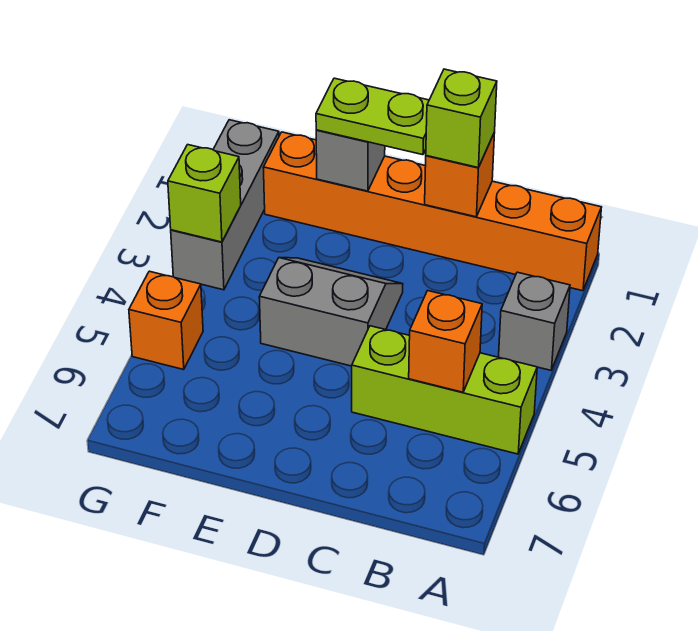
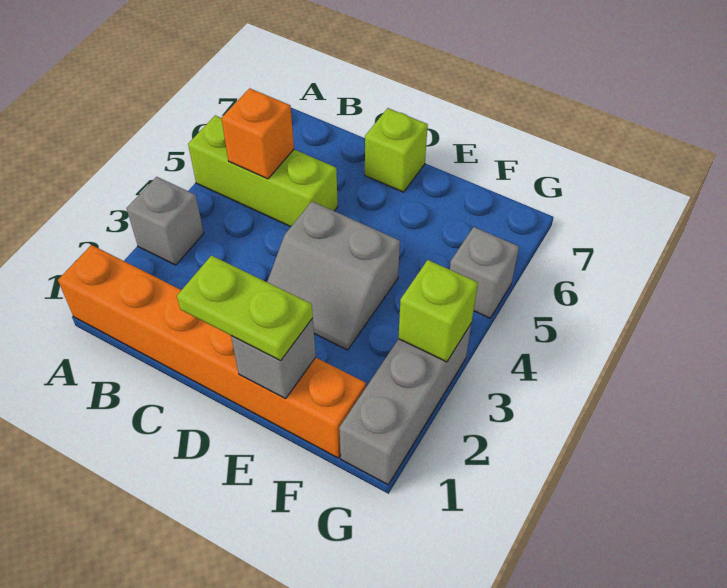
orange 1x1 brick [425,132,495,217] -> none
lime 1x1 brick [426,69,497,168] -> lime 1x1 brick moved to [365,108,428,192]
orange 1x1 brick [129,271,203,370] -> grey 1x1 brick [450,227,519,318]

